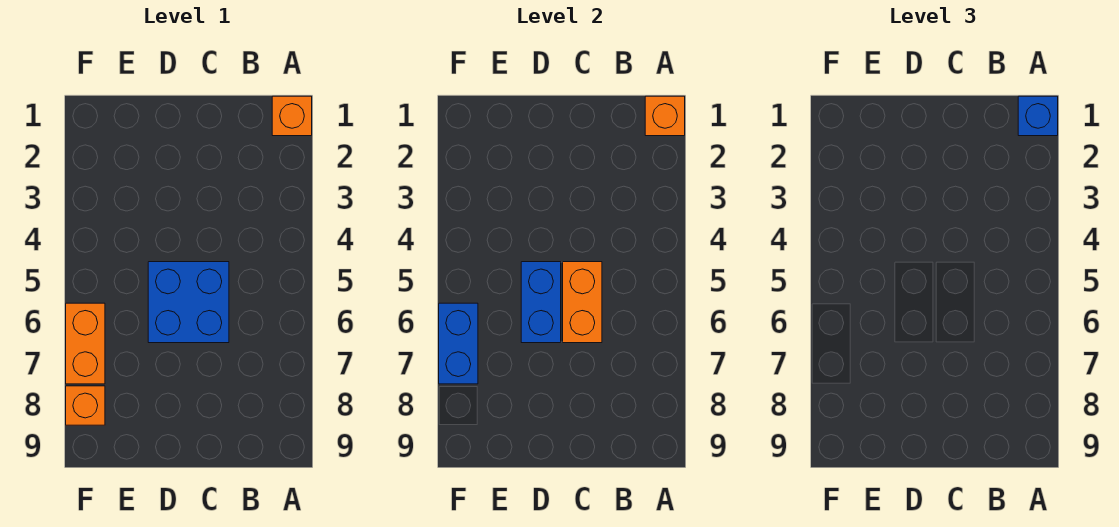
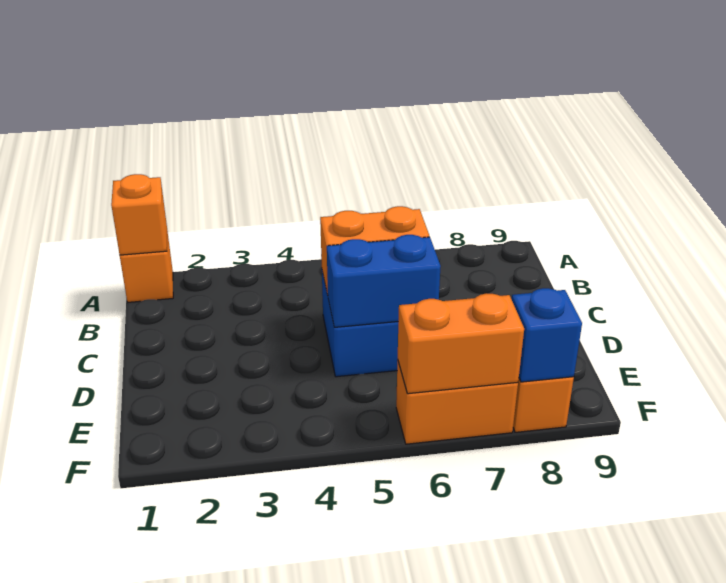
blue 1x1 brick [1018,96,1058,136] -> blue 1x1 brick moved to [512,288,582,382]
blue 1x2 brick [439,303,478,384] -> orange 1x2 brick [398,293,524,394]

